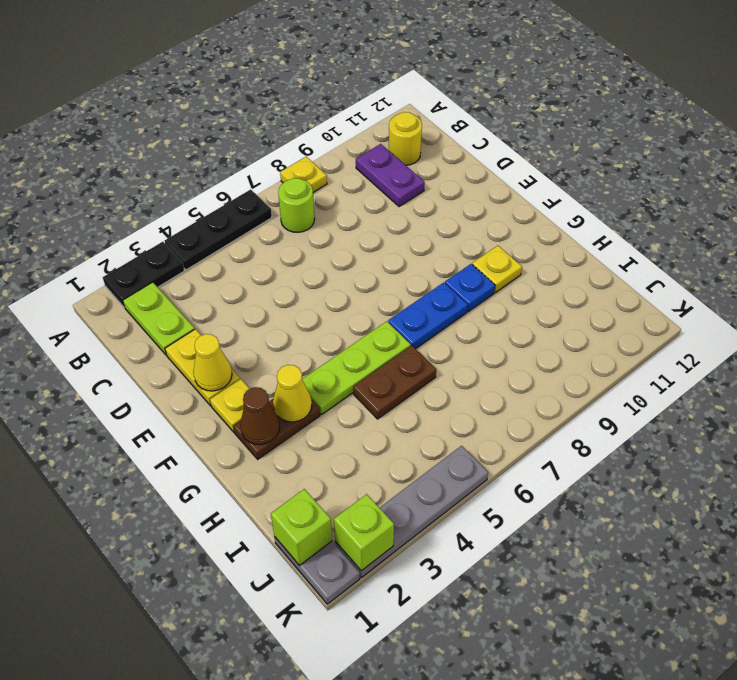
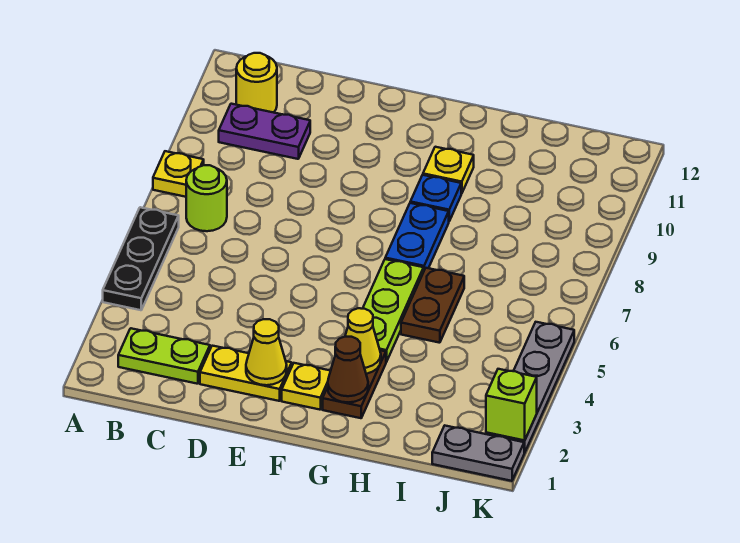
black 1x2 plate [103,242,184,307] -> none
lime 1x1 brick [271,489,332,565] -> none

